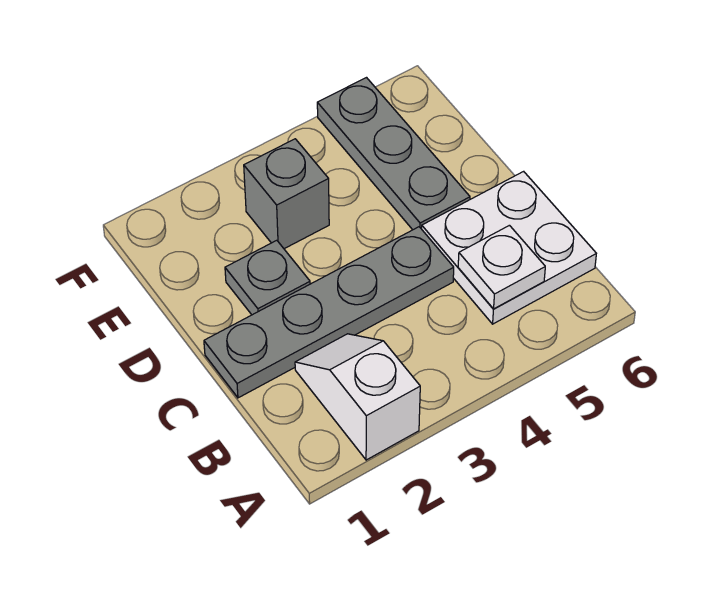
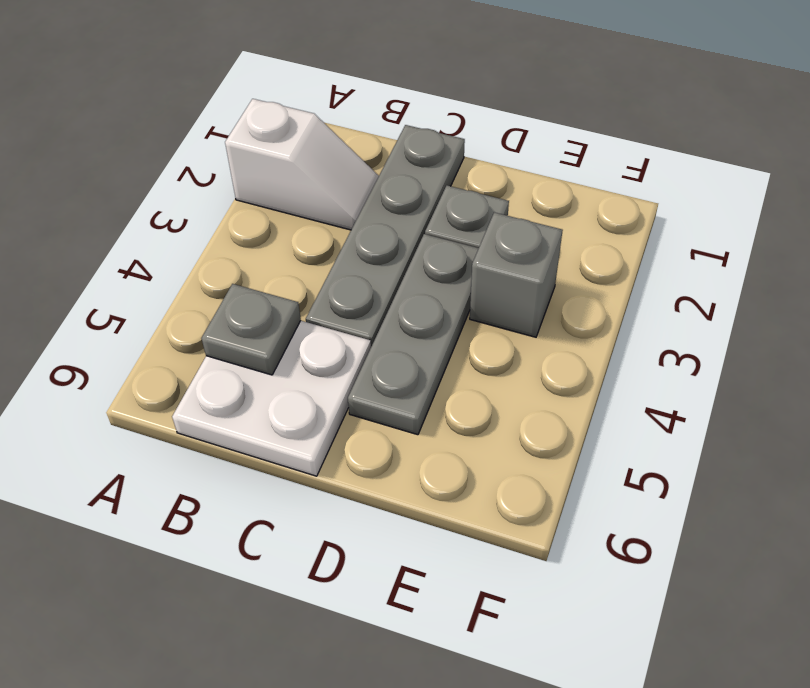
white 1x1 plate [458,225,545,309] -> grey 1x1 plate [201,284,301,375]
grey 1x3 plate [317,78,470,230] -> grey 1x3 plate turned to [348,234,479,435]

